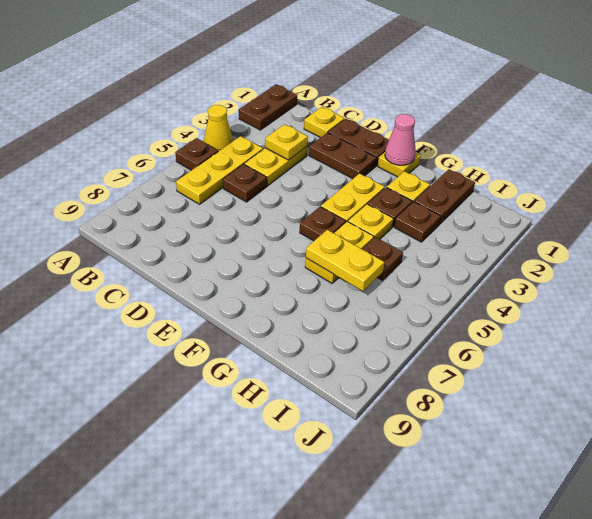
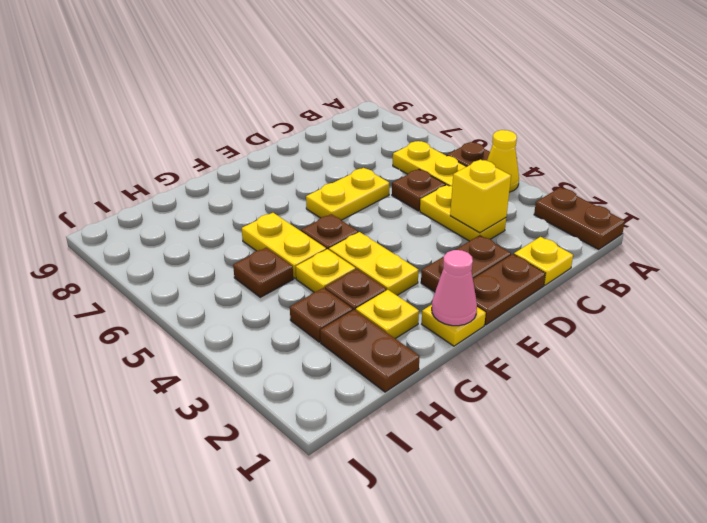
yellow 1x1 plate [265,124,308,160] -> yellow 1x1 brick [450,160,511,233]
yellow 1x2 plate [306,230,384,291] -> yellow 1x2 plate moved to [306,168,389,220]

